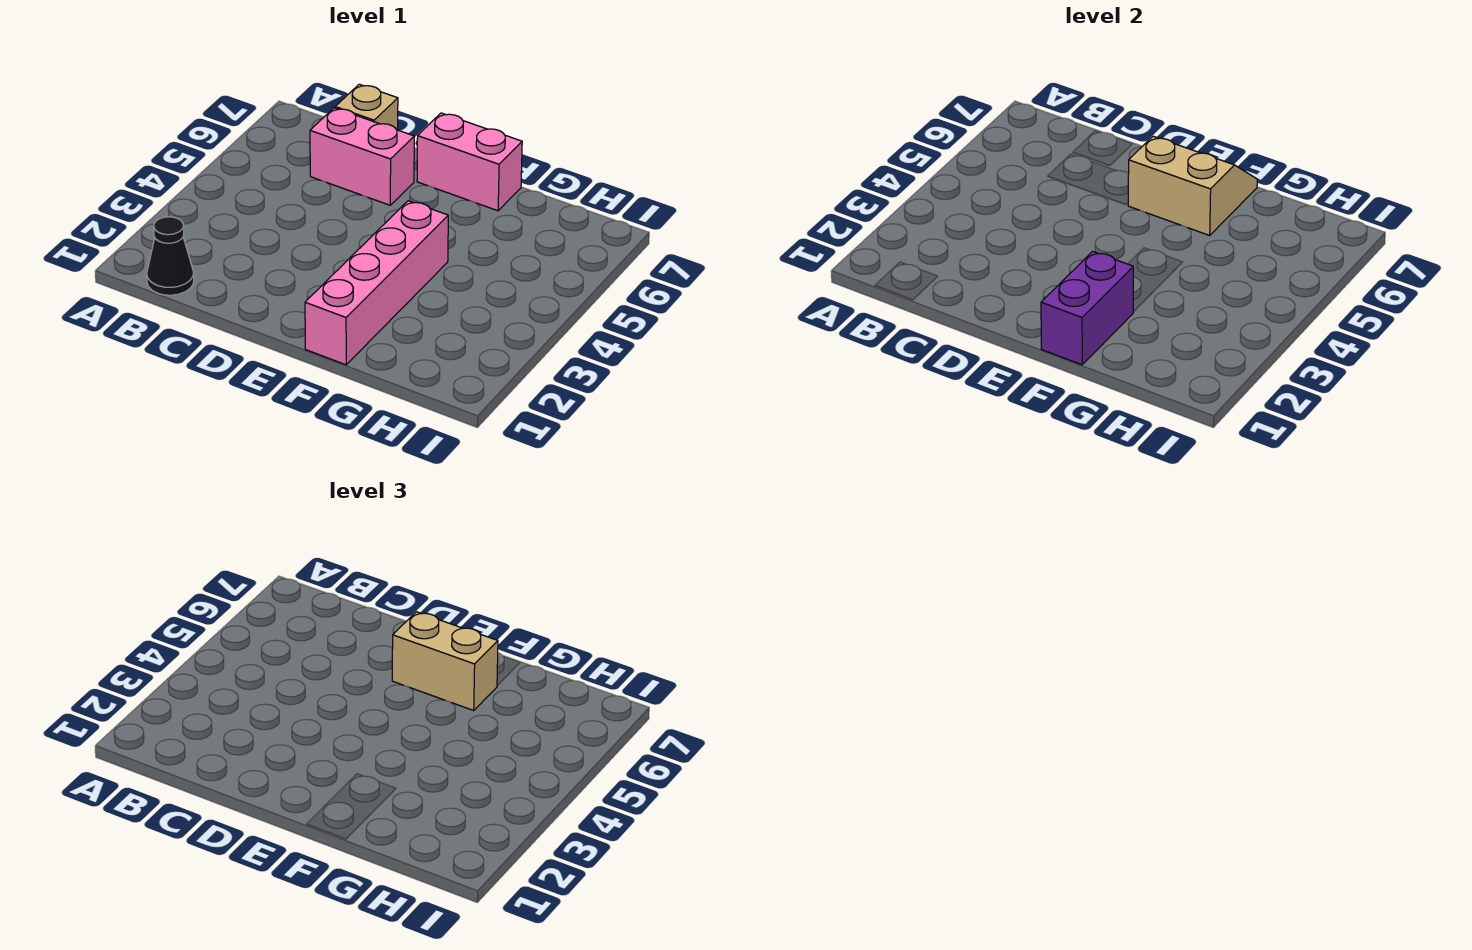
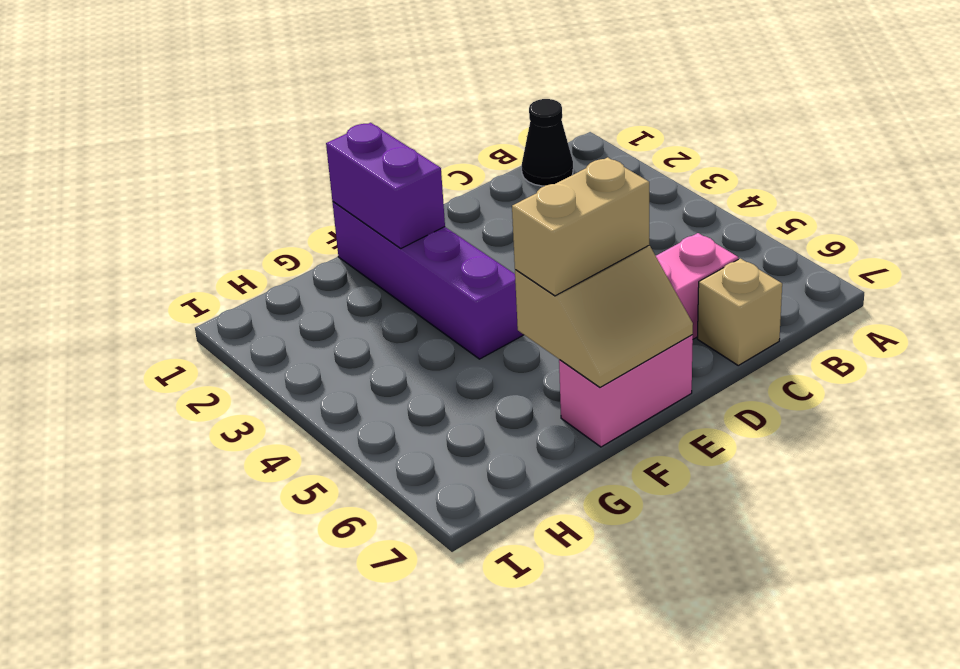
pink 1x4 brick [305,201,448,365] -> purple 1x4 brick [333,202,524,359]

